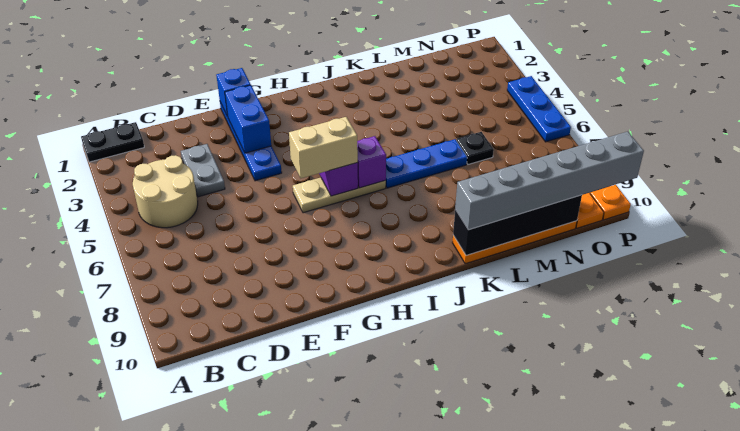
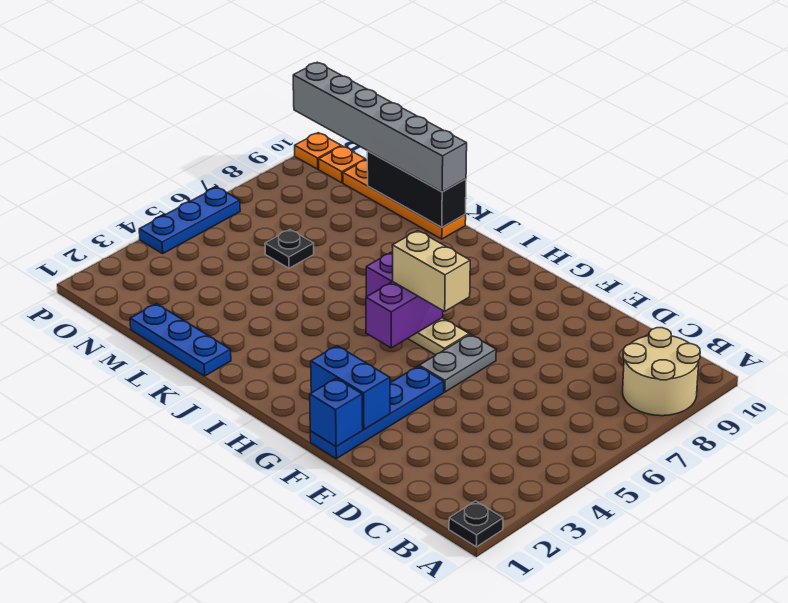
black 1x2 plate [81,122,144,162] -> black 1x1 plate [449,501,503,547]
tan 2x2 round brick [133,155,198,228] -> tan 2x2 round brick moved to [623,328,700,416]
grey 1x2 plate [181,144,225,197] -> grey 1x2 plate moved to [419,334,496,392]
blue 1x2 brick [225,85,271,153] -> blue 1x2 brick turned to [311,346,390,430]
blue 1x3 plate [386,139,467,188] -> blue 1x3 plate moved to [130,304,231,376]
black 1x4 brick [453,195,582,256] -> black 1x3 brick [367,151,466,227]

